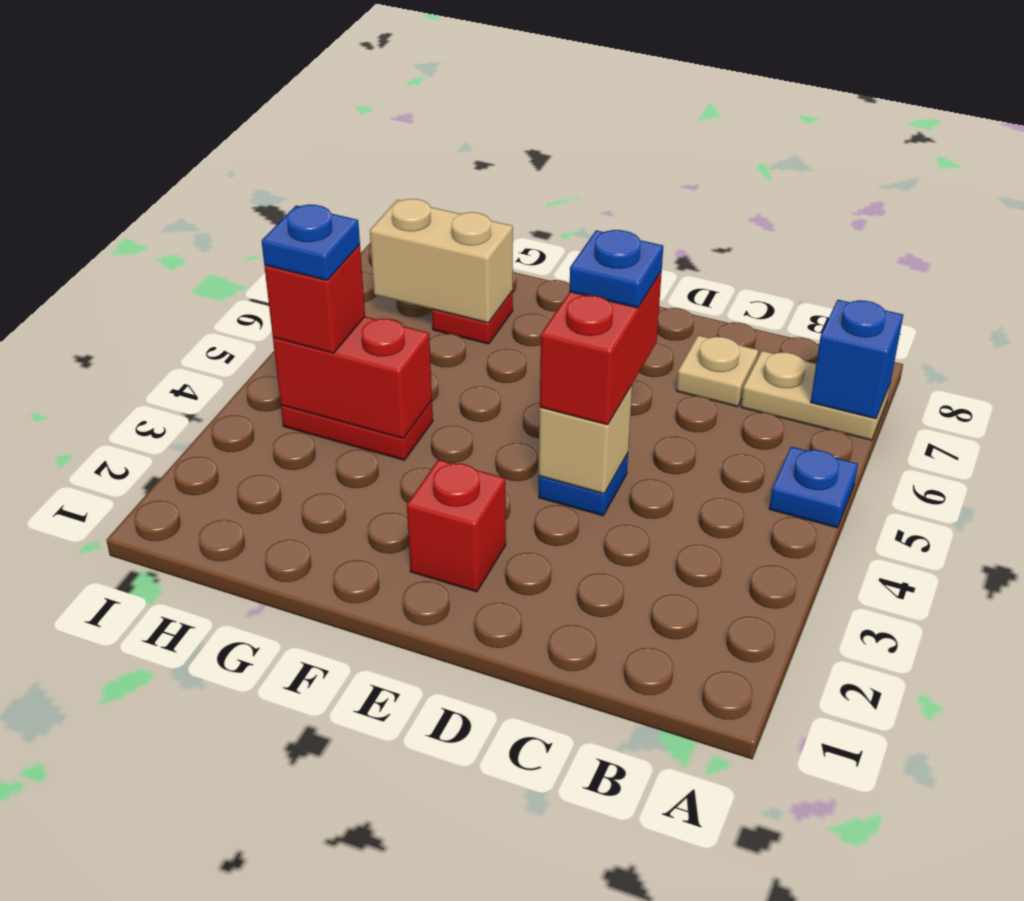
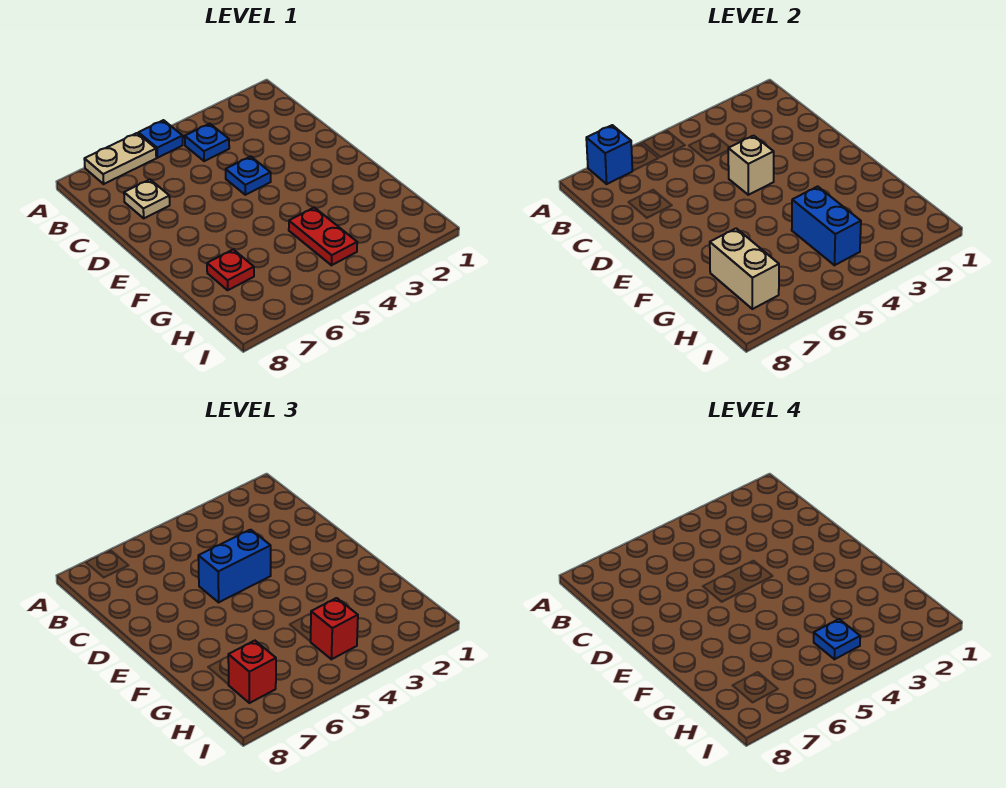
tan 1x2 plate [741,351,890,440] -> tan 1x2 plate turned to [84,133,156,184]
red 1x2 brick [540,271,662,425] -> blue 1x2 brick [198,530,271,602]
blue 1x1 plate [569,230,663,308] -> blue 1x1 plate moved to [185,124,229,161]
red 1x1 brick [407,460,506,592] -> red 1x1 brick moved to [228,641,276,703]
red 1x2 brick [273,317,432,438] -> blue 1x2 brick [792,186,861,265]

